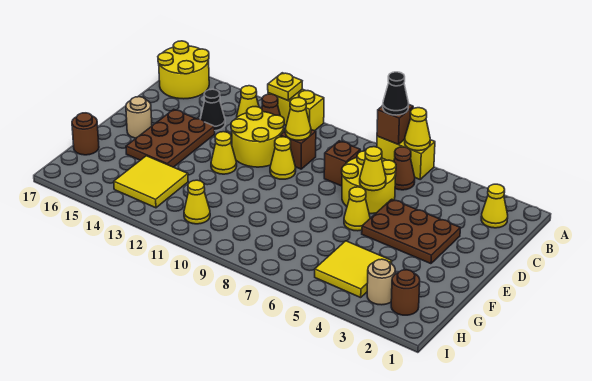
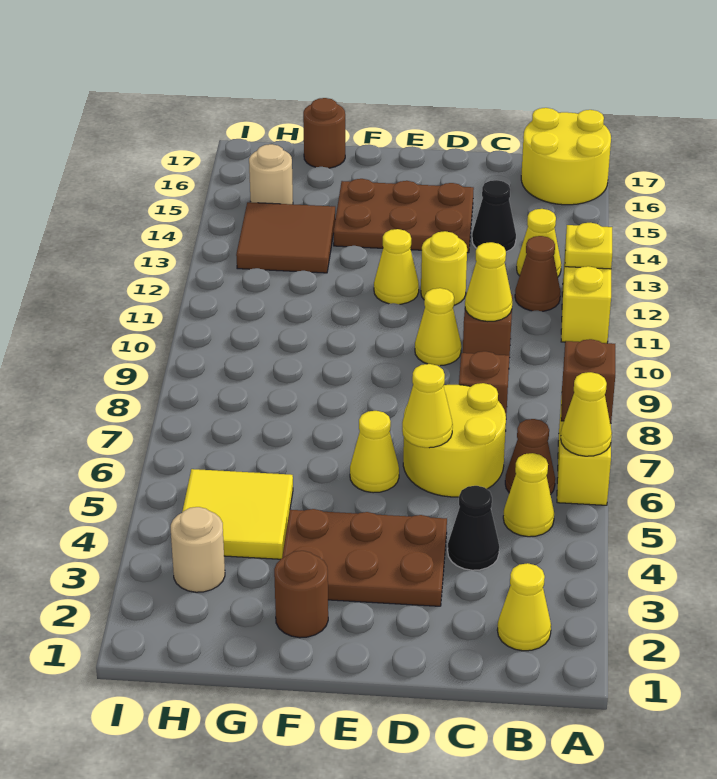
black 1x1 cone [383,72,409,115] -> black 1x1 cone moved to [448,486,499,570]
yellow 2x2 round brick [231,107,284,167] -> yellow 1x1 round brick [421,231,467,305]
brown 2x3 plate [362,199,460,264] -> brown 2x3 plate turned to [282,509,447,606]
tan 1x1 round brick [126,97,152,138] -> tan 1x1 round brick moved to [249,144,293,204]
yellow 2x2 tile [114,156,188,208] -> brown 2x2 tile [236,202,335,273]
brown 1x1 round brick [391,270,420,315] -> brown 1x1 round brick moved to [274,551,328,638]
yellow 1x1 cone [184,180,210,224] -> yellow 1x1 cone moved to [503,453,554,537]

